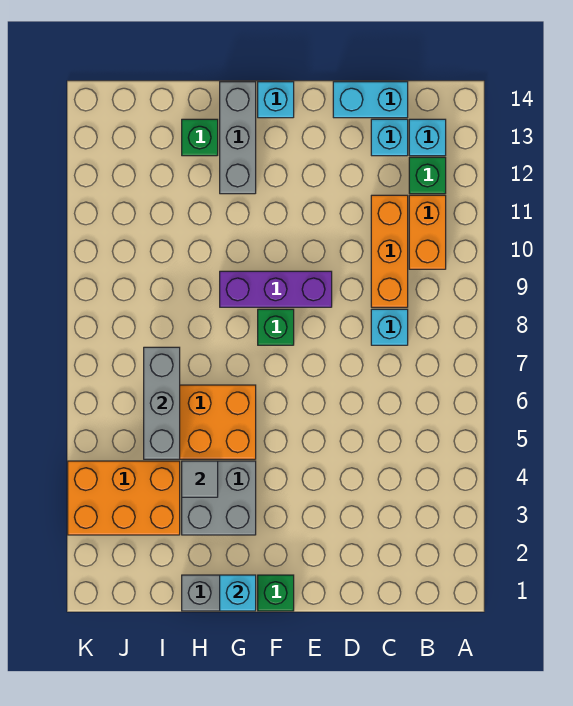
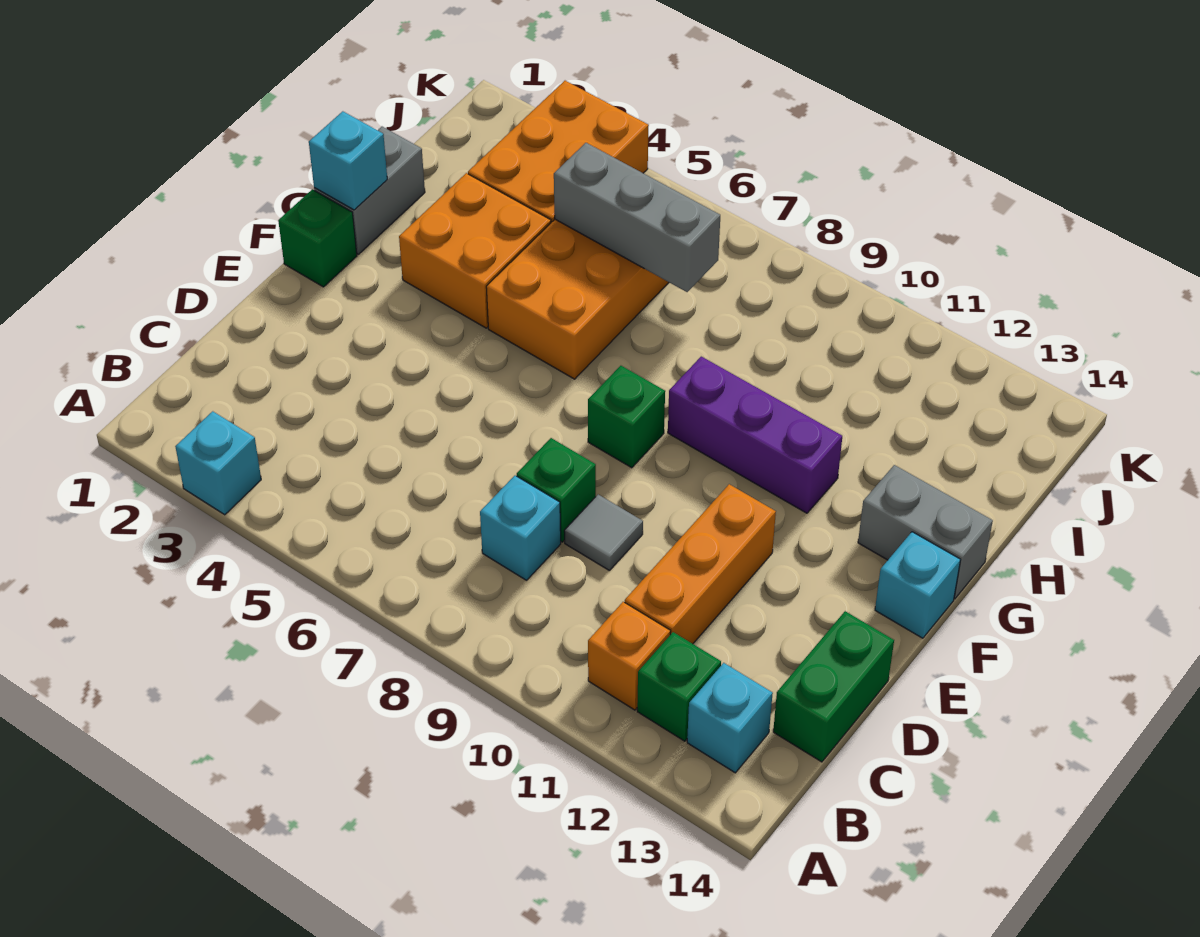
orange 1x2 brick [409,195,446,269] -> orange 1x1 brick [588,602,671,710]
orange 1x3 brick [371,195,408,307] -> orange 1x3 brick turned to [625,484,776,644]
cyan 1x1 brick [371,119,408,156] -> cyan 1x1 brick moved to [175,411,261,515]
cyan 1x2 brick [333,82,408,118] -> green 1x2 brick [773,611,894,762]
purple 1x3 brick [220,271,332,307] -> purple 1x3 brick turned to [668,357,842,513]
grey 2x2 brick [182,461,256,535] -> orange 2x2 brick [399,173,551,328]
grey 1x3 brick [220,82,256,194] -> grey 1x2 brick [858,465,993,599]
grey 1x1 tile [182,461,218,497] -> grey 1x1 tile moved to [564,494,643,571]
green 1x1 brick [182,119,218,156] -> green 1x1 brick moved to [517,438,596,542]

